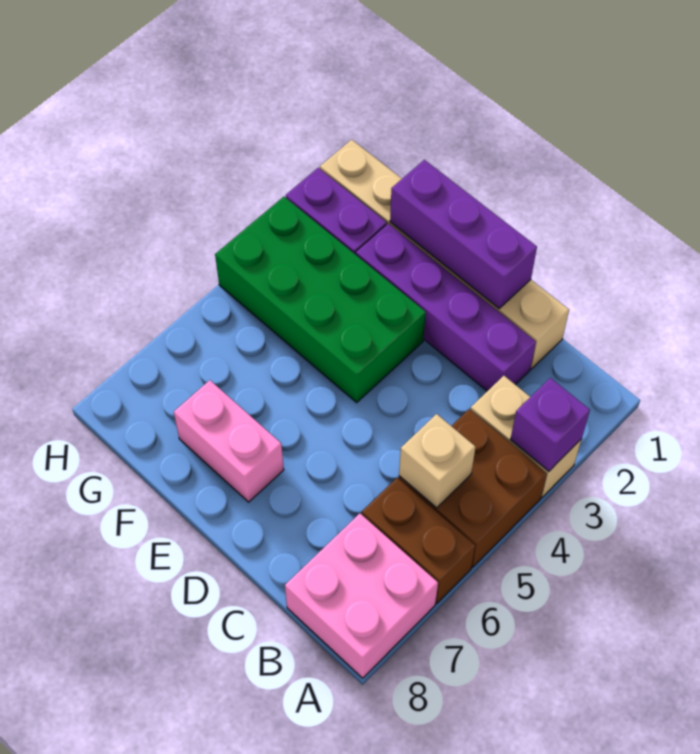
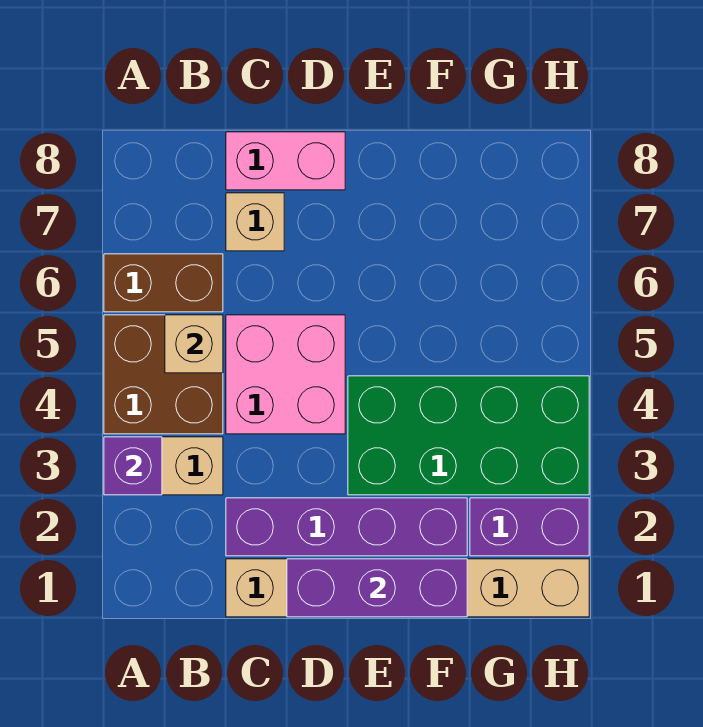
pink 2x2 brick [285,514,438,678] -> pink 2x2 brick moved to [226,315,345,434]
none -> tan 1x1 brick [226,193,284,251]
pink 1x2 brick [174,380,284,502] -> pink 1x2 brick moved to [226,132,345,190]

